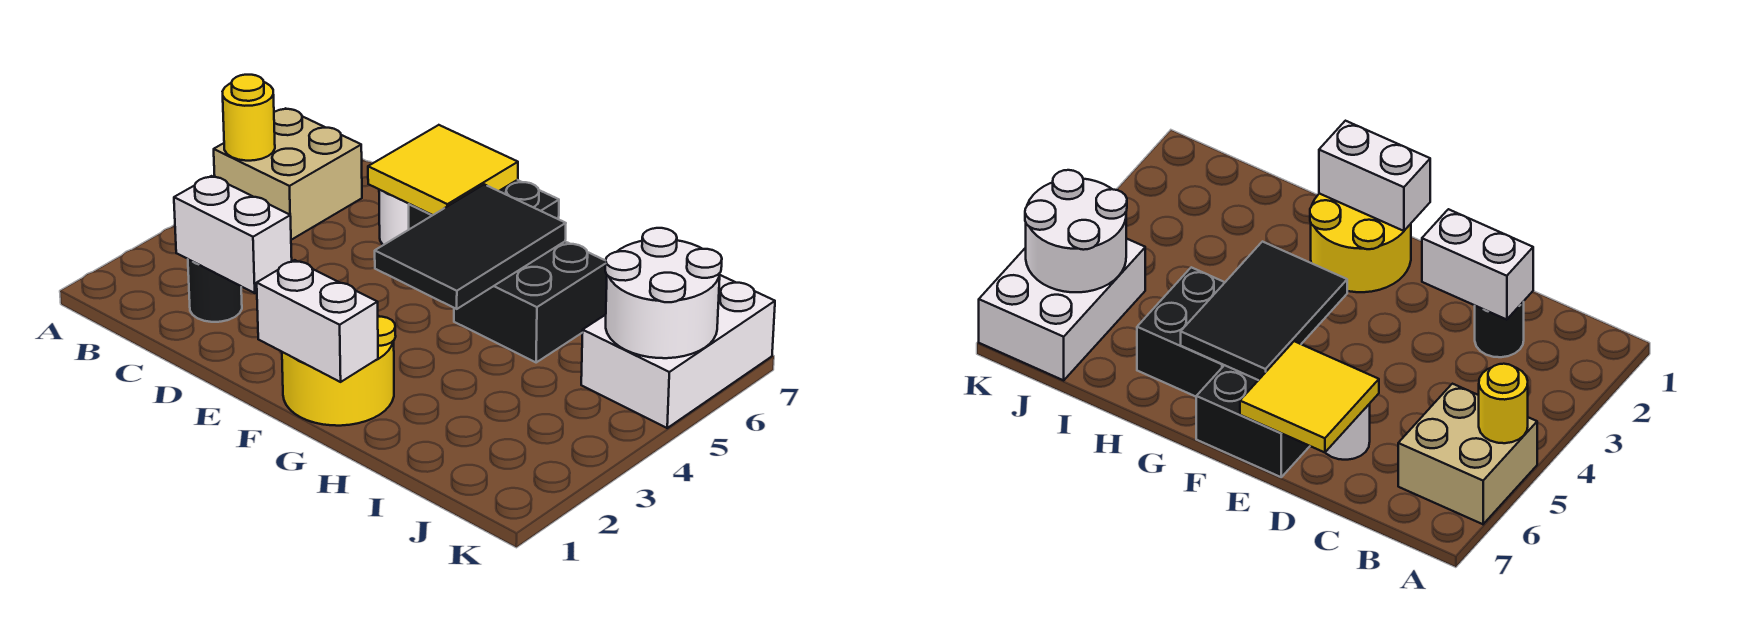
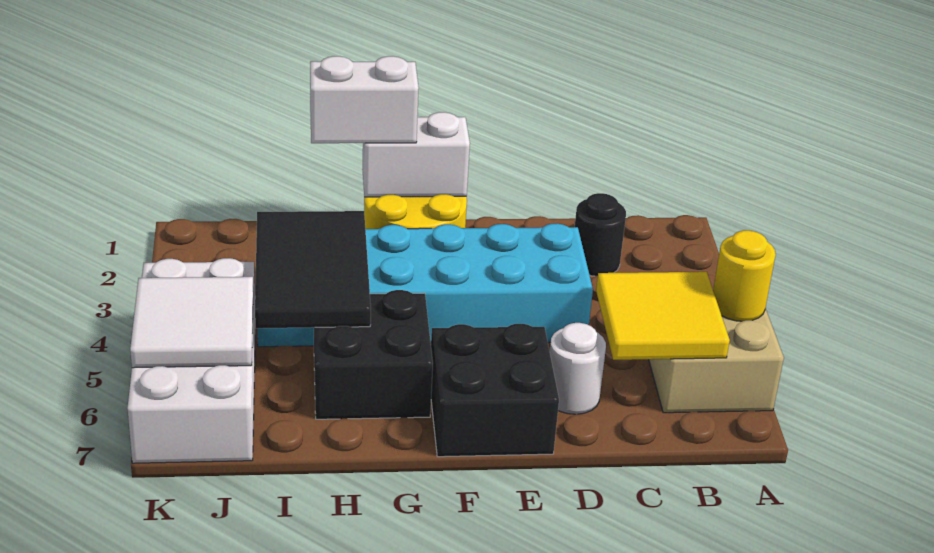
white 1x2 brick [174,176,292,293] -> white 1x2 brick moved to [310,56,419,143]
none -> cyan 2x6 brick [257,223,593,347]
yellow 2x2 tile [368,125,518,215] -> yellow 2x2 tile moved to [596,272,730,360]
black 2x3 tile [375,184,566,309] -> black 2x3 tile moved to [255,211,371,328]
white 2x3 brick [581,275,775,428] -> white 2x4 brick [127,258,255,463]
white 2x2 round brick [605,228,722,358] -> white 2x2 tile [130,277,253,368]

